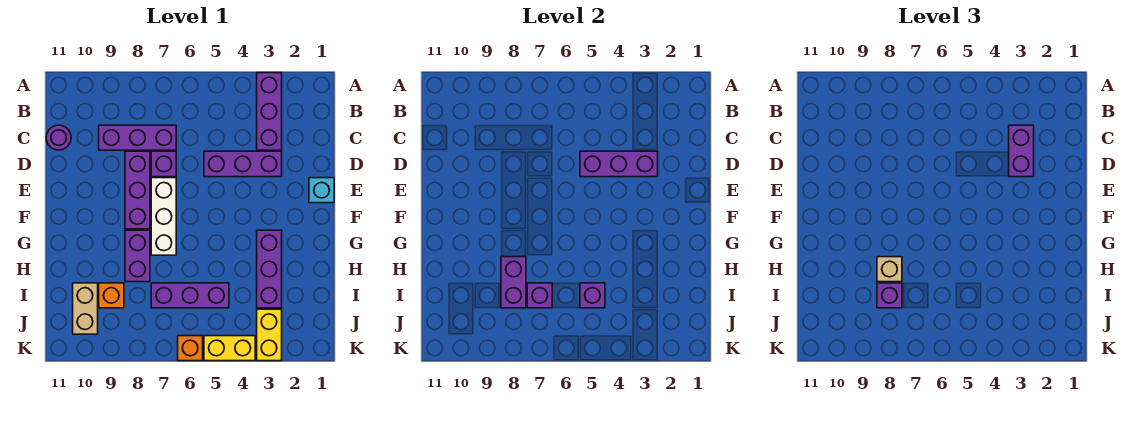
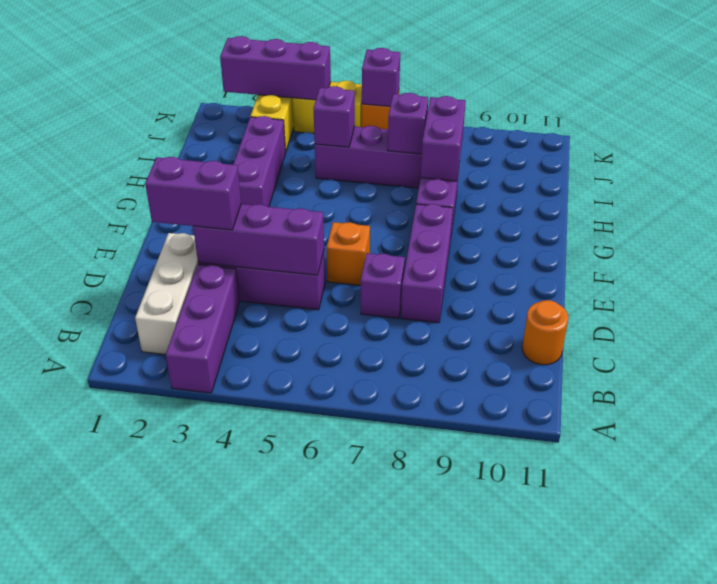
purple 1x2 brick [1009,125,1034,177] -> purple 1x2 brick turned to [145,157,241,230]
purple 1x3 brick [99,125,176,150] -> purple 1x3 brick moved to [220,36,331,100]
purple 1x1 round brick [46,125,71,150] -> orange 1x1 round brick [522,300,569,365]
cyan 1x1 brick [309,178,334,203] -> none
white 1x3 brick [151,178,176,255] -> white 1x3 brick moved to [135,233,198,355]
tan 1x1 brick [877,257,902,282] -> none
purple 1x1 brick [877,283,902,308] -> purple 1x1 brick moved to [362,48,400,106]
orange 1x1 brick [99,283,124,308] -> orange 1x1 brick moved to [327,222,370,285]
tan 1x2 brick [73,283,98,334] -> none

